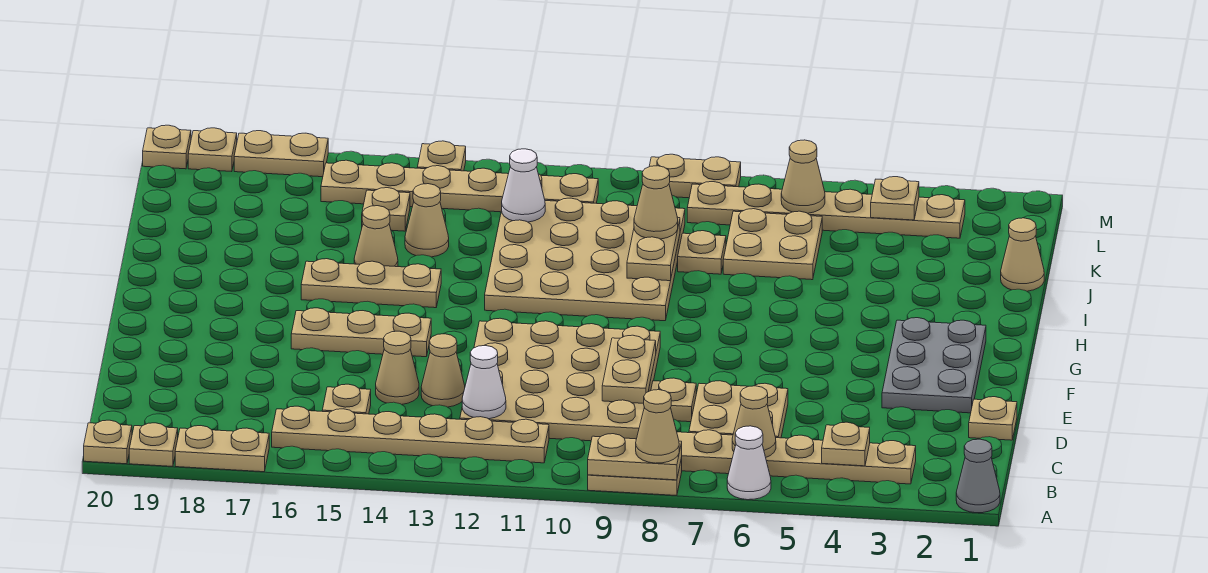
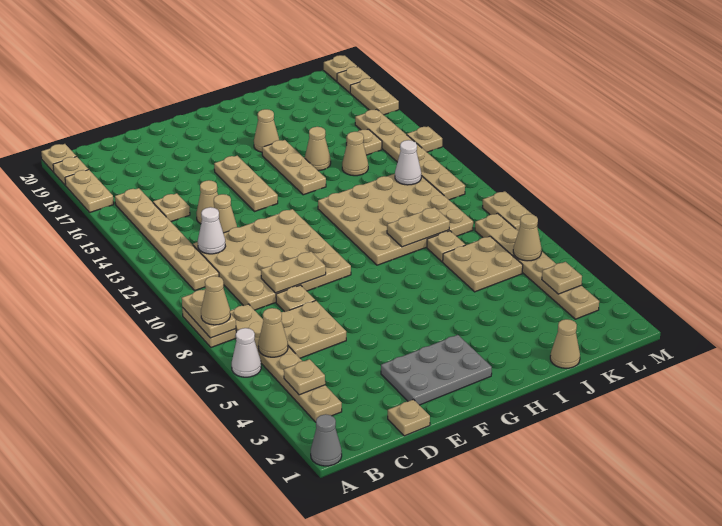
tan 1x1 cone [634,166,678,239] -> tan 1x1 cone moved to [254,109,279,152]

